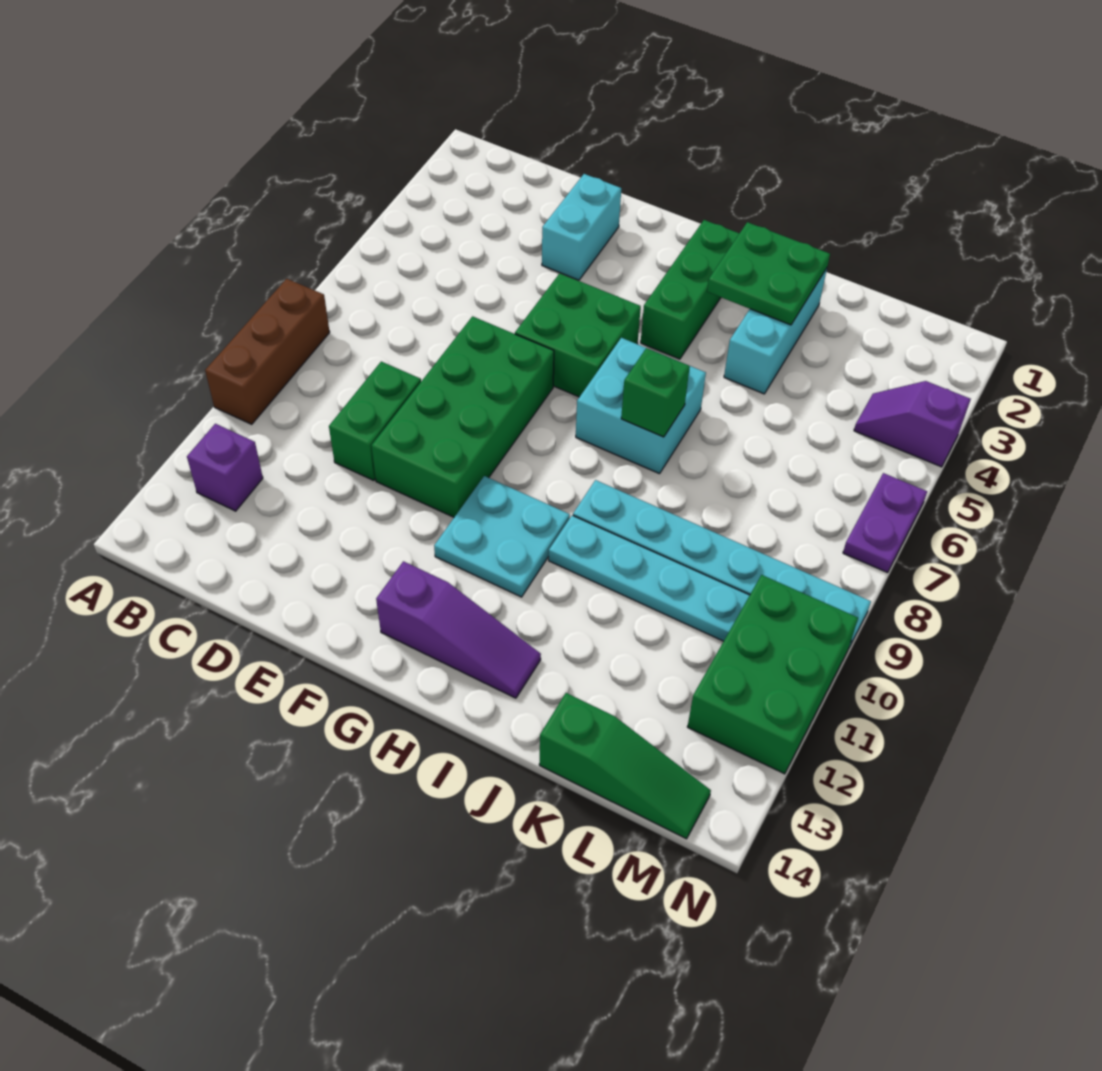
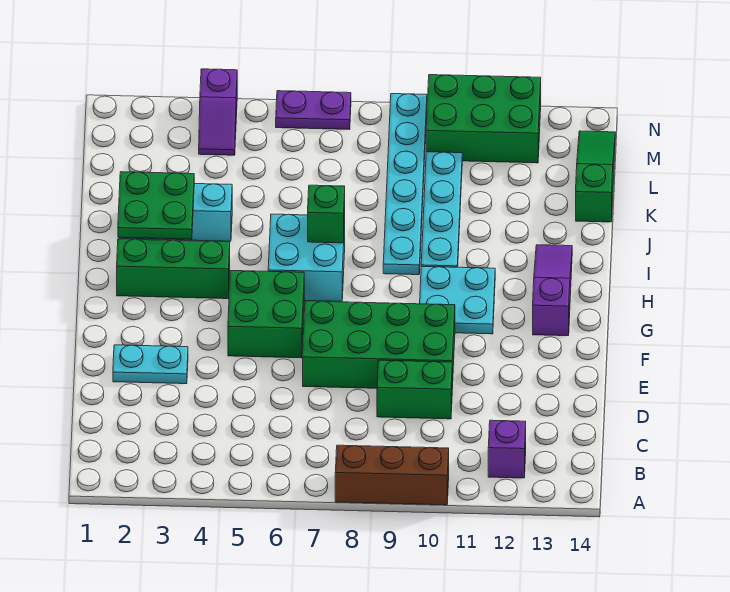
cyan 1x2 brick [542,174,621,280] -> cyan 1x2 plate [113,345,188,384]

